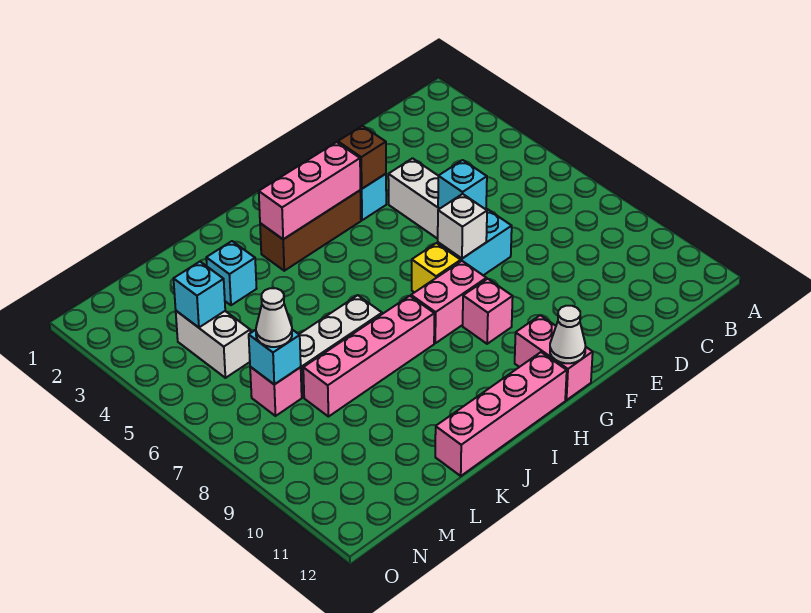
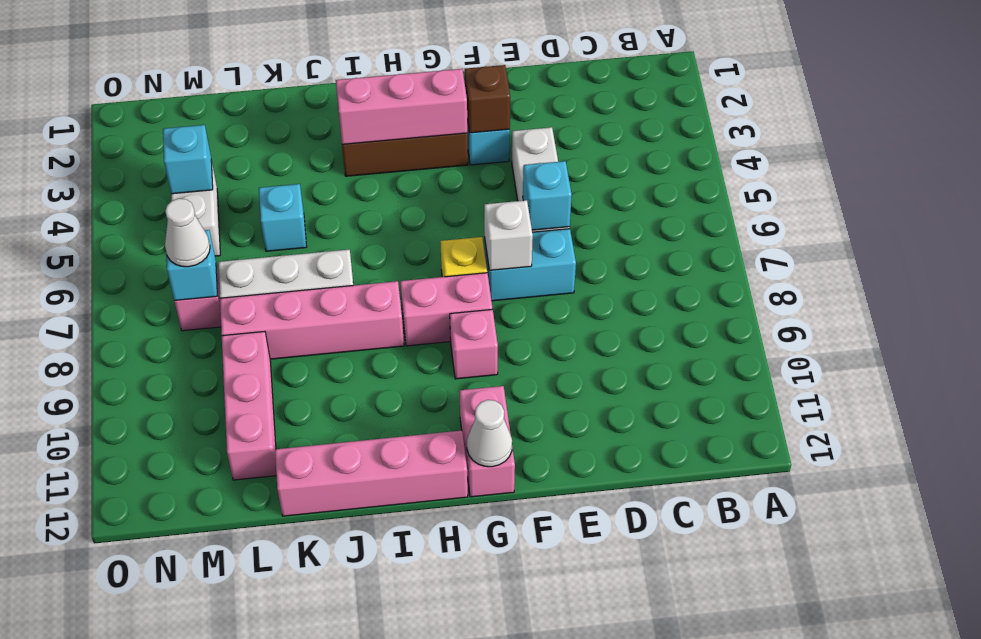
cyan 1x1 brick [206,241,257,305] -> cyan 1x1 brick moved to [259,184,307,251]
none -> pink 1x3 brick [222,332,276,480]

